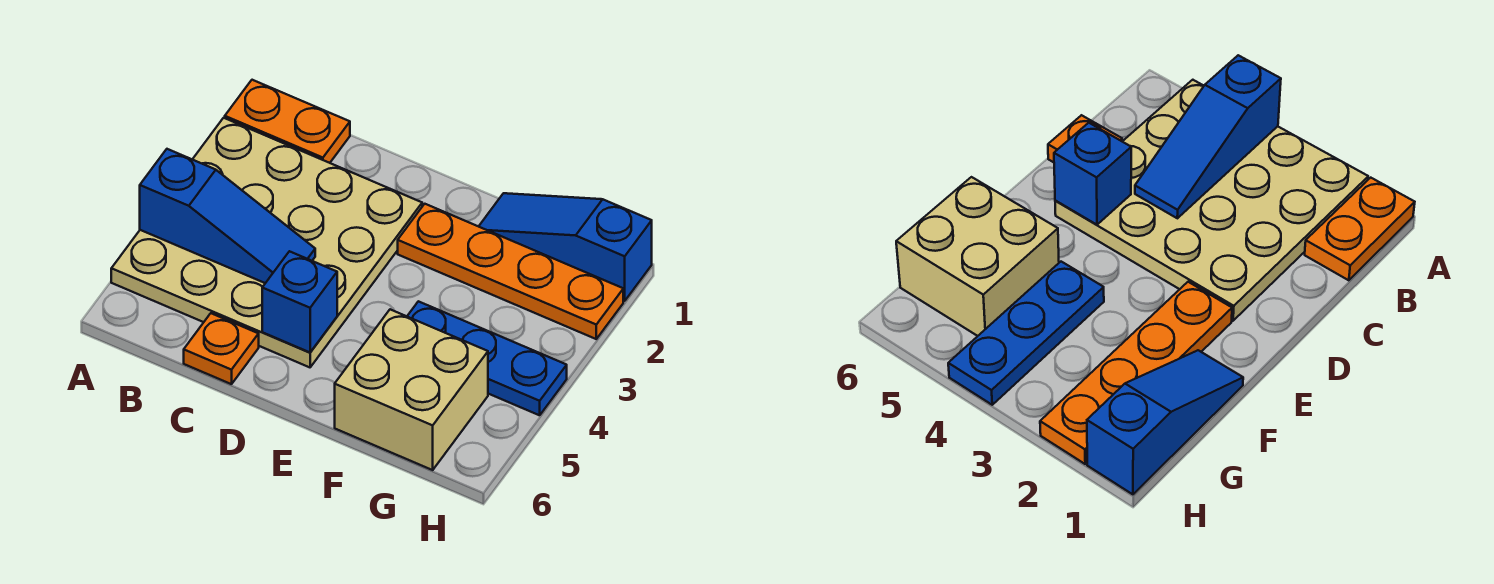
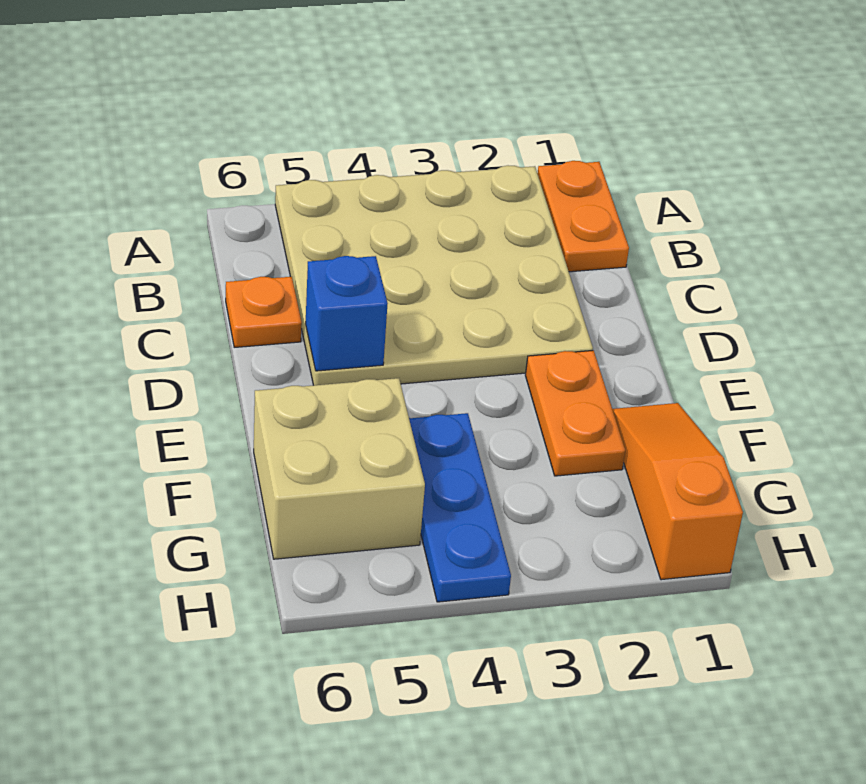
blue 1x3 slope [140,149,315,283] -> none
orange 1x4 plate [398,204,623,339] -> orange 1x2 plate [525,350,625,476]
blue 1x3 slope [479,193,652,301] -> orange 1x3 slope [613,403,743,580]

